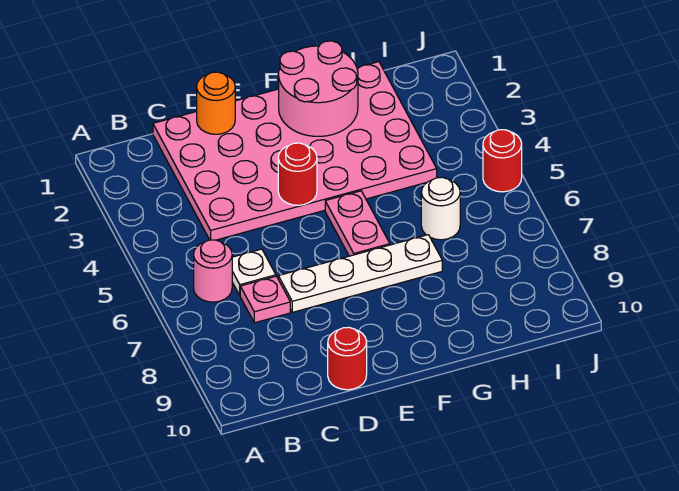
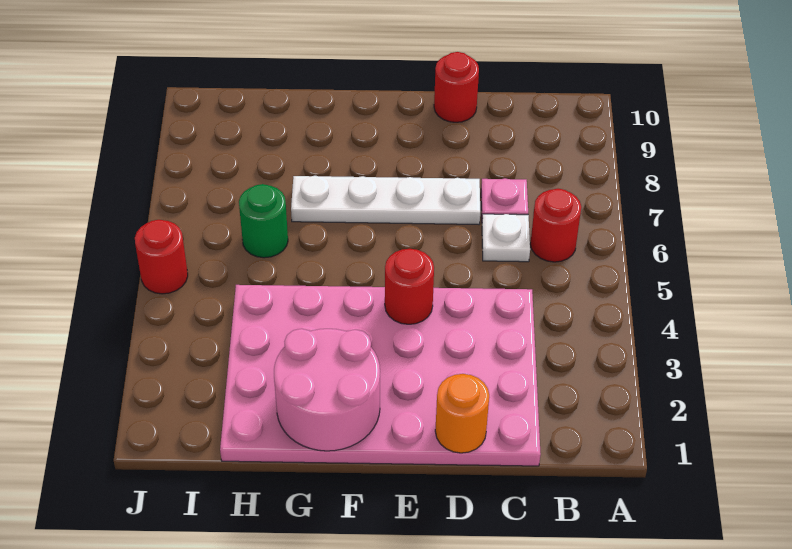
pink 1x1 round brick [194,240,232,302] -> red 1x1 round brick [530,189,581,262]
pink 1x2 plate [325,191,390,256] -> none
white 1x1 round brick [421,177,460,240] -> green 1x1 round brick [239,184,288,258]

